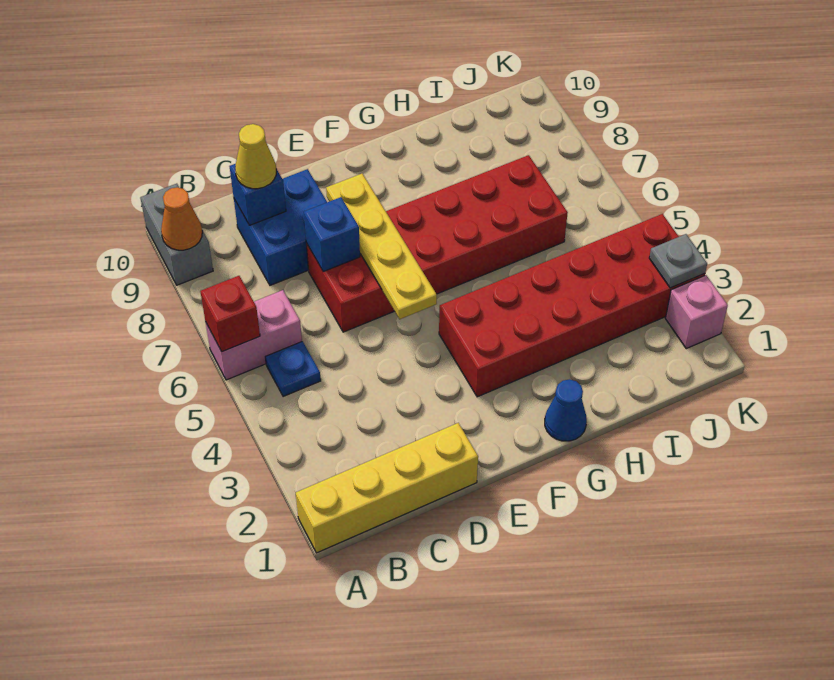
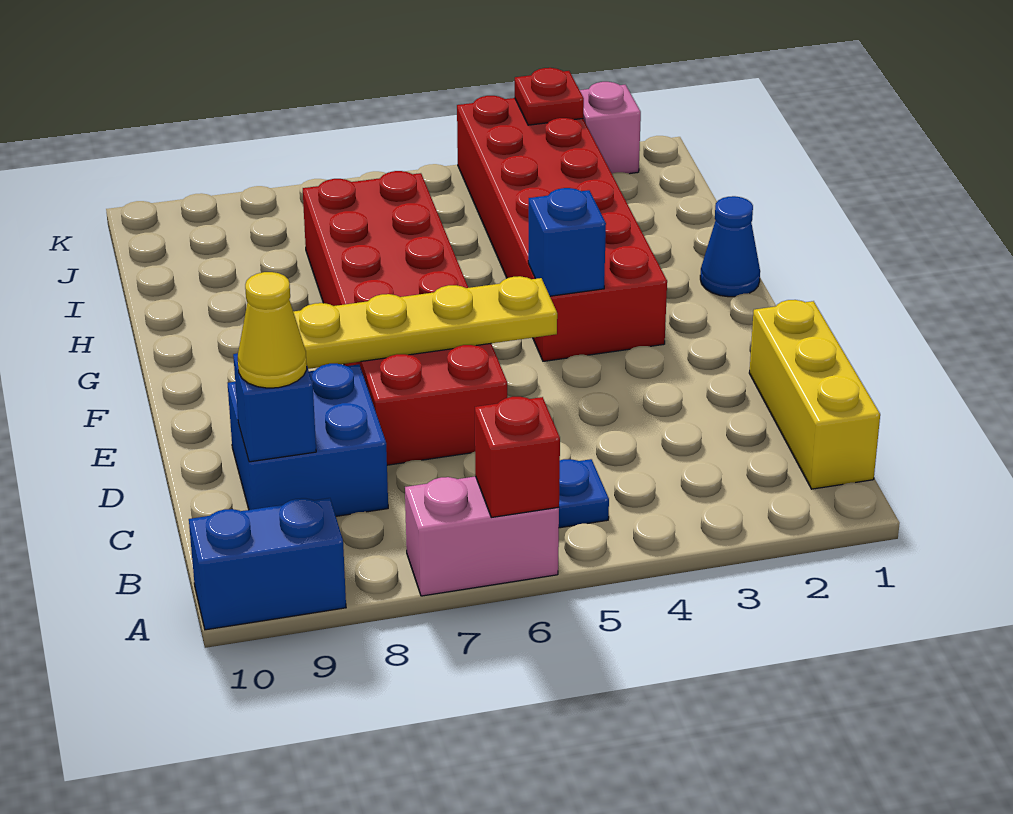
yellow 1x4 brick [296,423,478,553] -> yellow 1x3 brick [749,300,880,489]
pink 1x2 brick [206,290,302,380] -> pink 1x2 brick turned to [405,476,559,596]
grey 1x2 brick [140,184,213,285] -> blue 1x2 brick [189,498,346,630]
orange 1x1 cone [161,187,202,250] -> none
blue 1x1 brick [304,197,360,272] -> blue 1x1 brick moved to [528,188,606,296]
grey 1x1 plate [649,234,707,288] -> red 1x1 plate [515,68,584,125]

